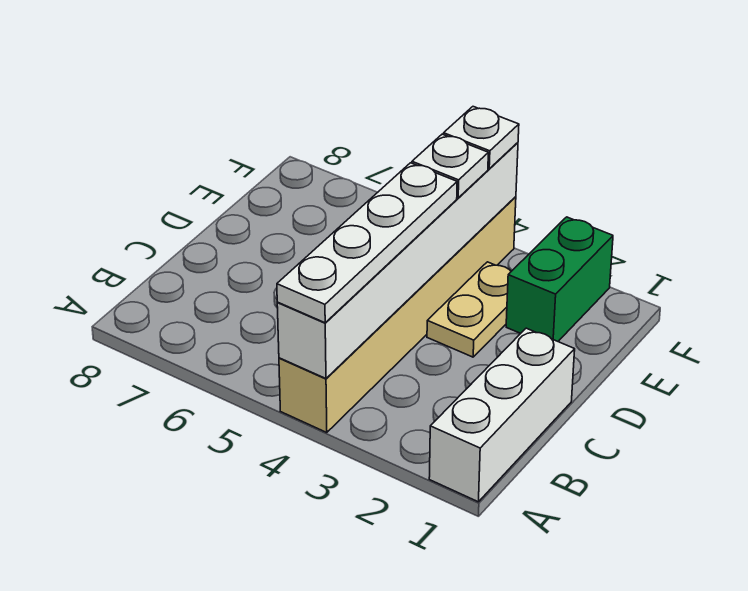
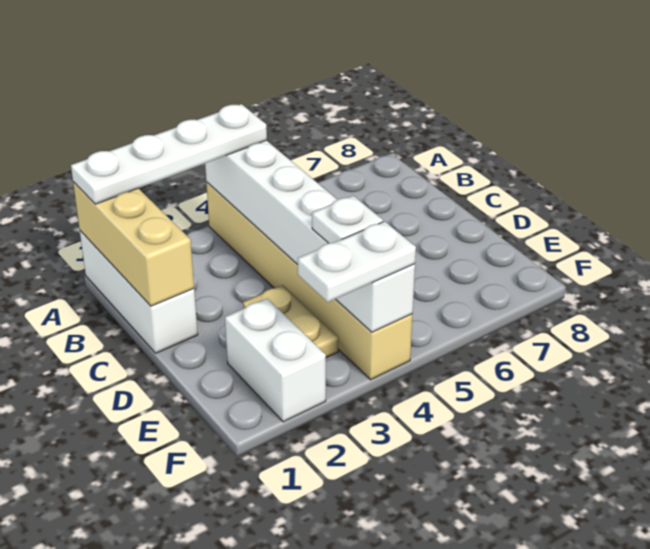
none -> tan 1x3 brick [73,182,194,306]
white 1x4 plate [277,163,457,323] -> white 1x4 plate turned to [71,104,267,204]
green 1x2 brick [506,217,613,341] -> white 1x2 brick [225,299,326,422]
white 1x1 plate [444,107,519,169] -> white 1x2 plate [298,221,416,302]

